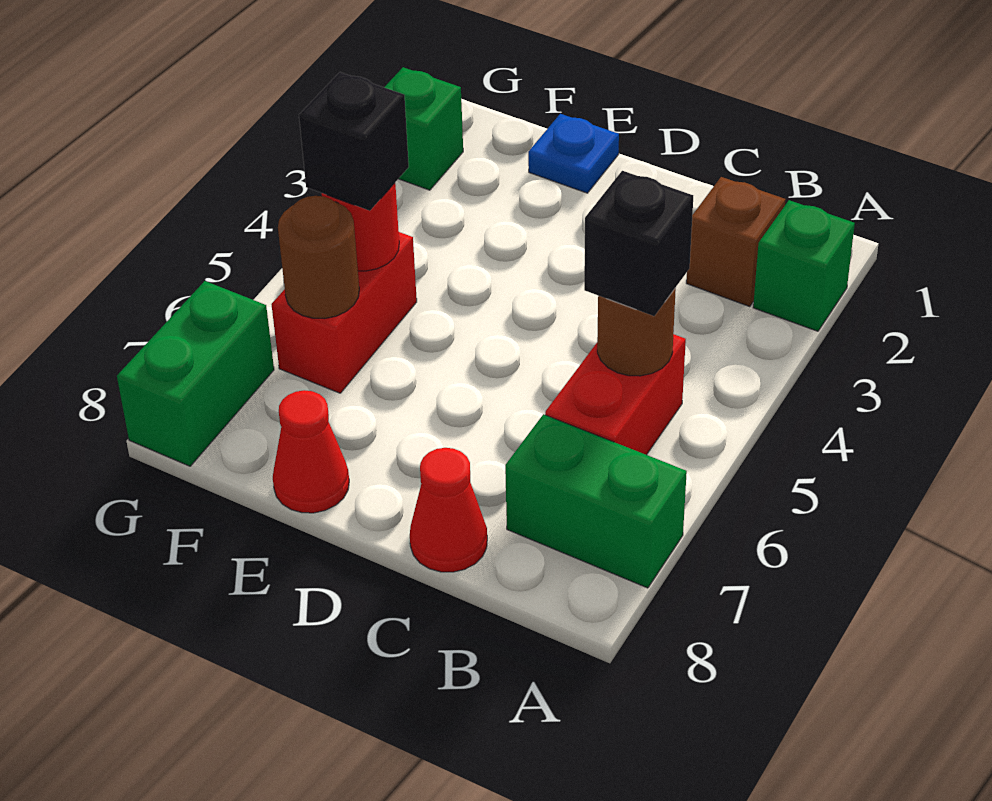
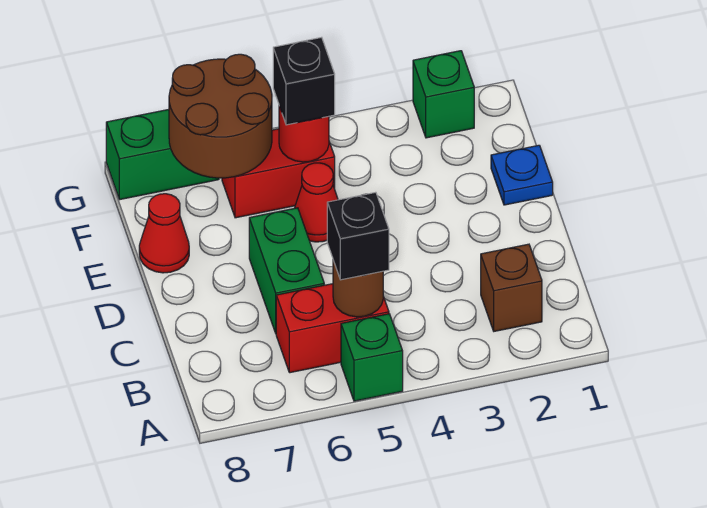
green 1x1 brick [753,200,855,331] -> green 1x1 brick moved to [341,314,403,401]
green 1x2 brick [505,414,687,588] -> green 1x2 brick moved to [249,208,324,333]
red 1x1 cone [410,448,487,572] -> red 1x1 cone moved to [295,163,338,242]
brown 1x1 round brick [278,196,359,319] -> brown 2x2 round brick [169,54,272,178]

